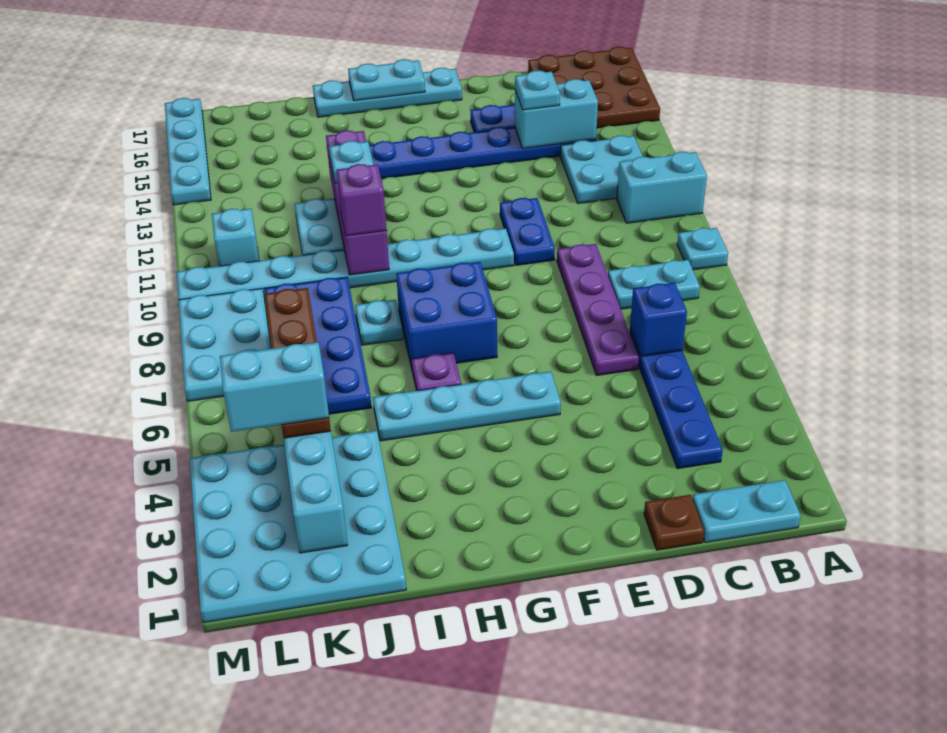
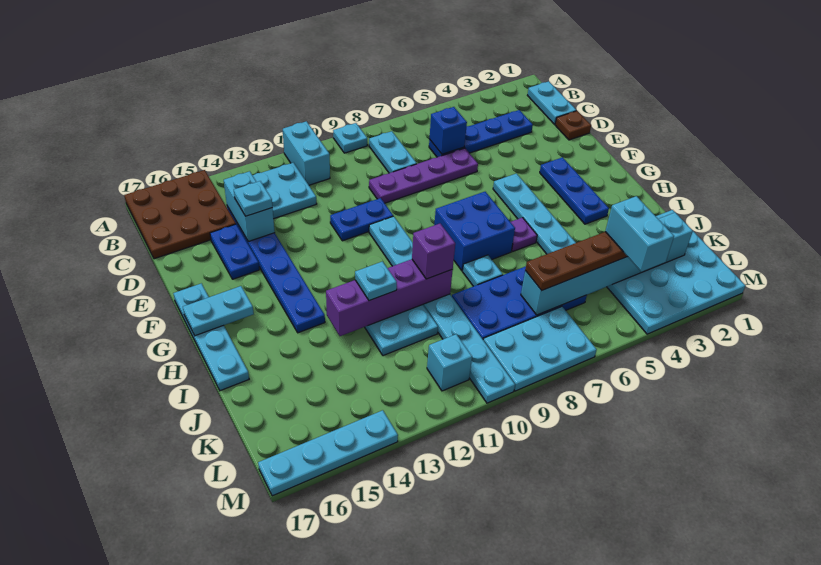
none -> blue 1x3 plate [540,157,609,224]
cyan 1x2 plate [348,59,425,101] -> cyan 1x2 plate turned to [183,286,254,336]

